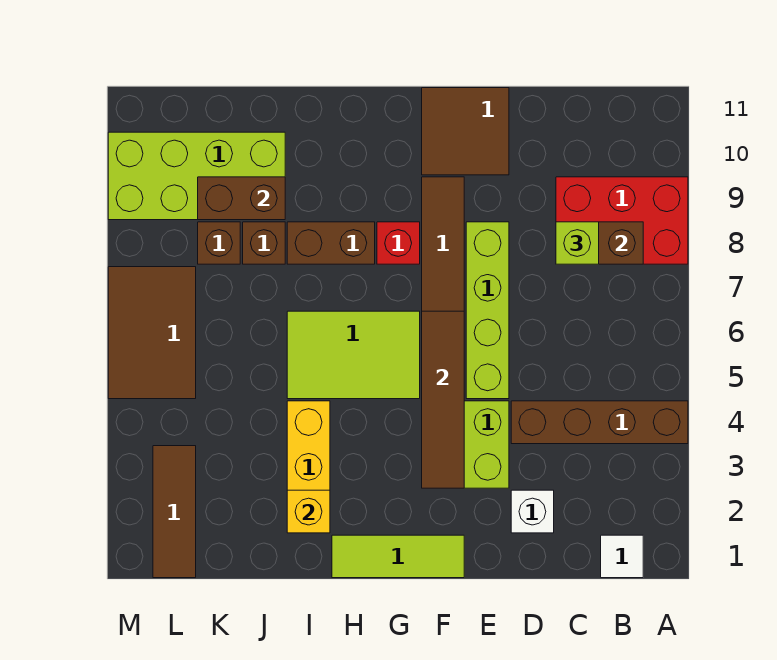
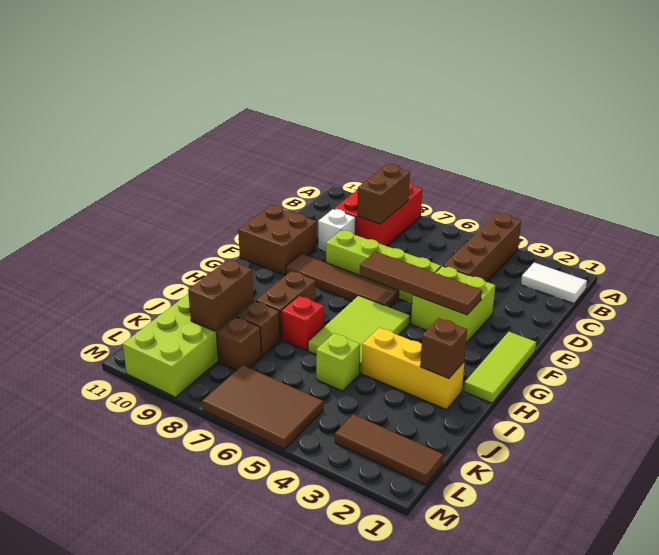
white 1x1 tile [601,535,643,578] -> white 1x2 tile [521,263,587,303]
lime 1x1 brick [556,222,599,264] -> lime 1x1 brick moved to [316,333,360,391]
white 1x1 brick [511,490,554,533] -> white 1x1 brick moved to [318,209,356,251]
brown 2x2 tile [422,88,509,175] -> brown 2x2 brick [238,205,316,275]
red 1x1 brick [377,222,420,264] -> red 1x1 brick moved to [281,296,324,350]
yellow 1x1 brick [287,490,330,533] -> brown 1x1 brick [420,318,467,379]

